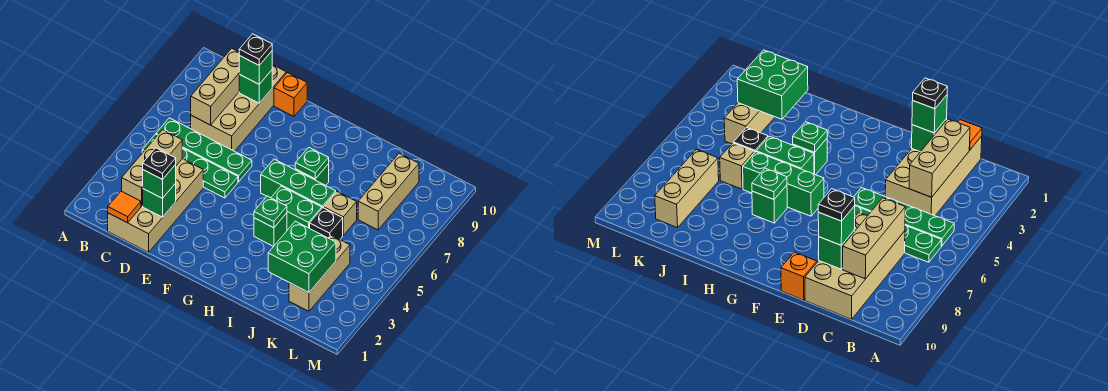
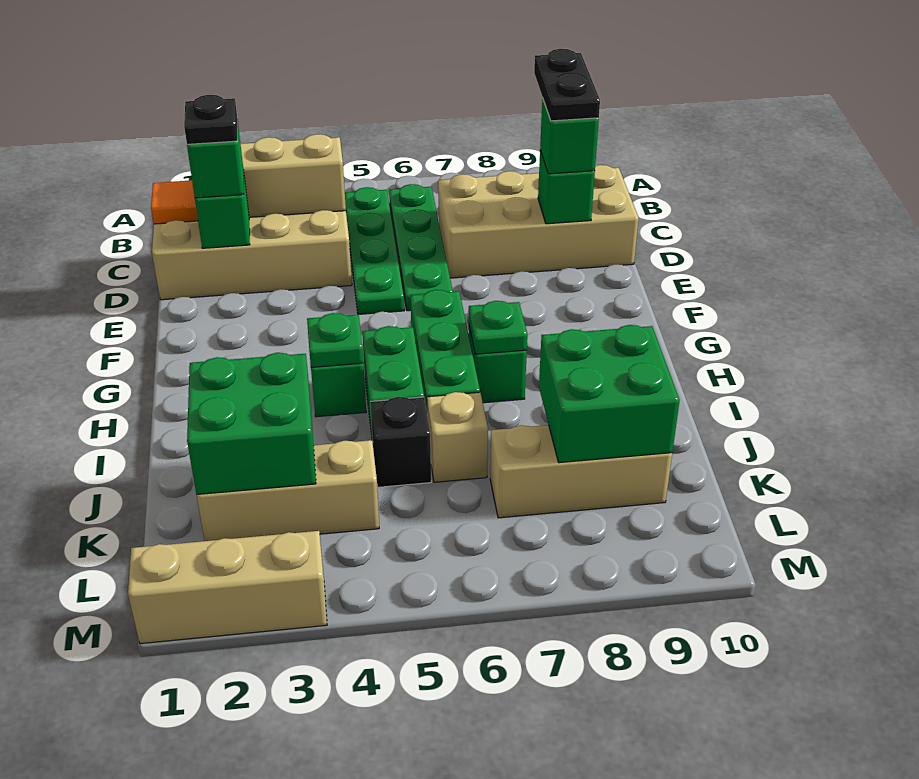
tan 1x3 brick [191,48,239,125] -> tan 1x3 brick moved to [128,531,327,644]
black 1x1 plate [239,34,272,65] -> black 1x2 plate [534,49,600,121]
orange 1x1 brick [274,72,307,116] -> none
none -> green 2x2 brick [539,325,680,463]

